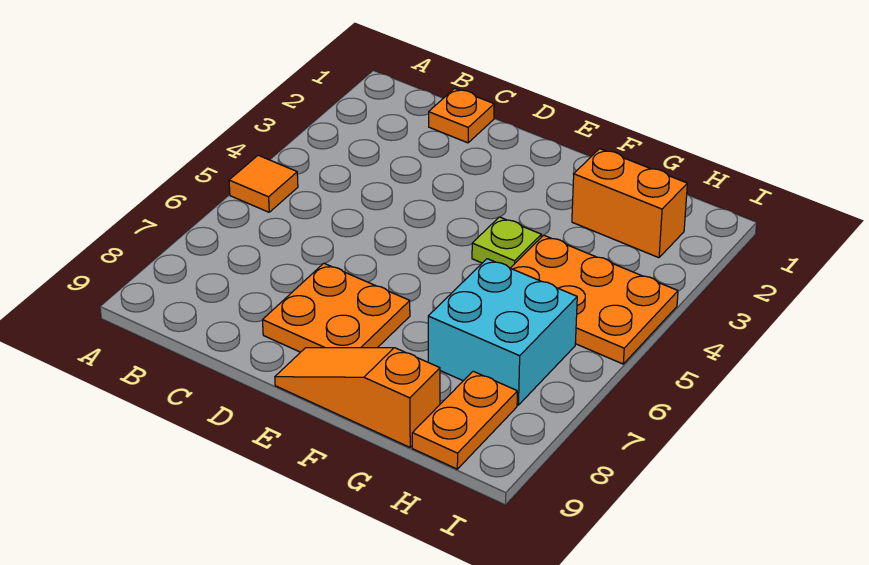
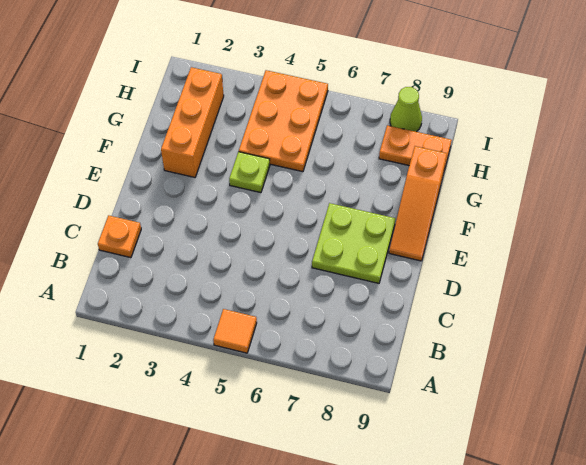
orange 2x2 plate [262,263,410,352] -> lime 2x2 plate [312,203,396,283]
orange 1x2 brick [572,149,687,258] -> orange 1x3 brick [161,67,224,177]
cyan 2x2 brick [428,259,577,405] -> none
none -> lime 1x1 cone [390,87,422,132]

